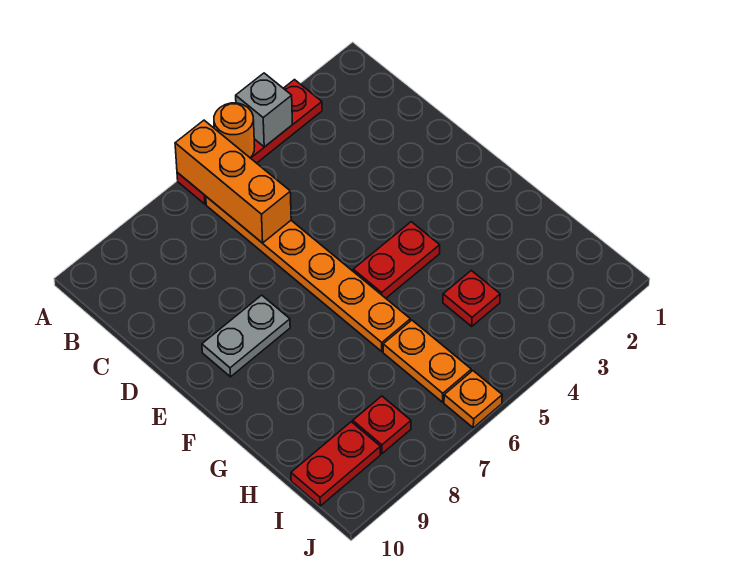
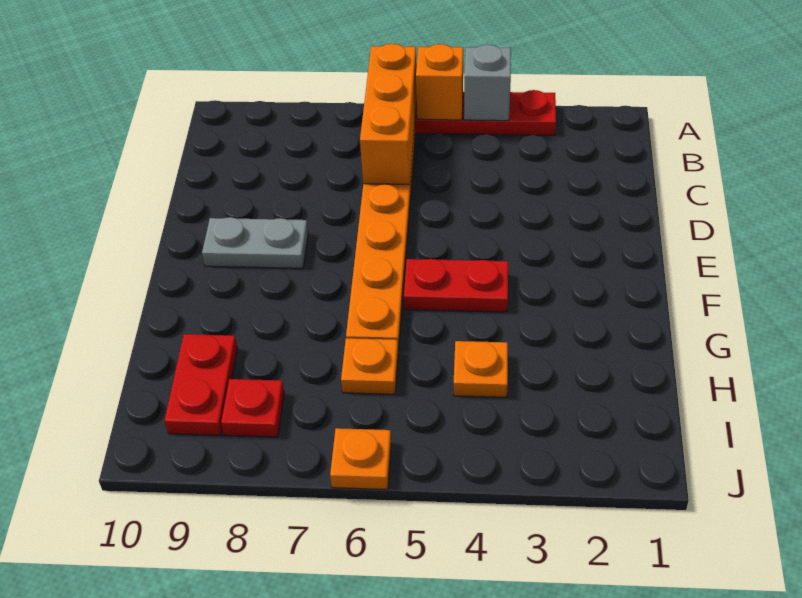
orange 1x1 round brick [214,103,255,158] -> orange 1x1 brick [416,44,463,120]
red 1x1 plate [443,270,500,326] -> orange 1x1 plate [454,341,508,397]
orange 1x2 plate [383,320,471,402] -> orange 1x1 plate [341,338,398,394]
red 1x2 plate [291,422,380,506] -> red 1x2 plate turned to [164,334,238,435]

